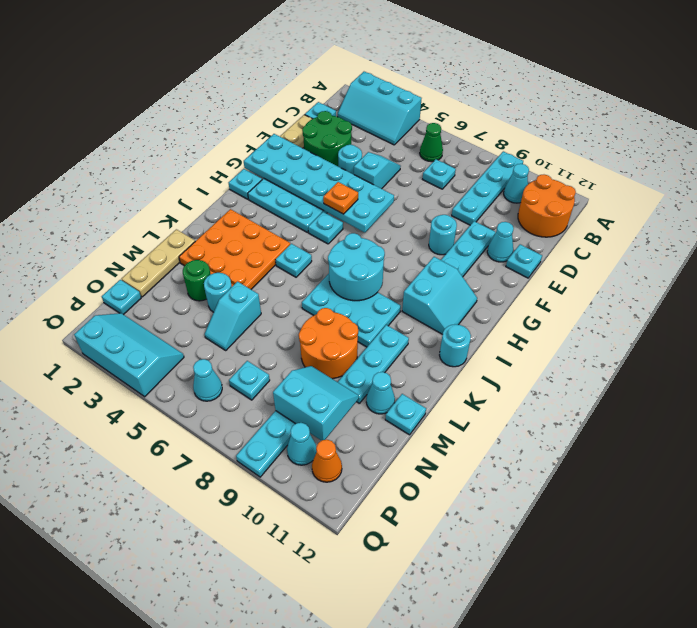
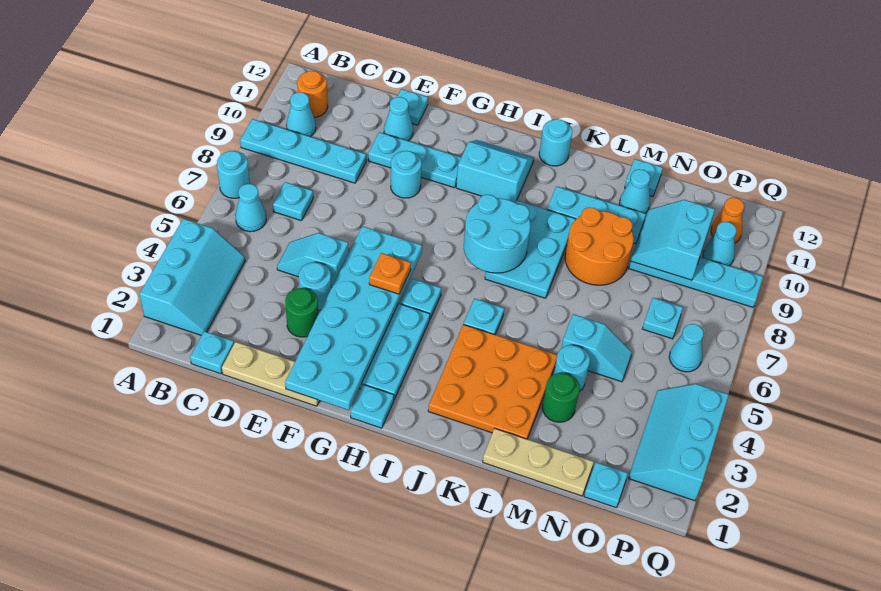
none -> cyan 1x1 round brick [217,151,250,198]
green 1x1 cone [420,123,443,162] -> cyan 1x1 cone [235,184,266,232]
orange 2x2 round brick [518,175,576,237] -> orange 1x1 round brick [297,71,328,117]
green 2x2 round brick [302,111,352,166] -> green 1x1 round brick [285,288,318,337]

